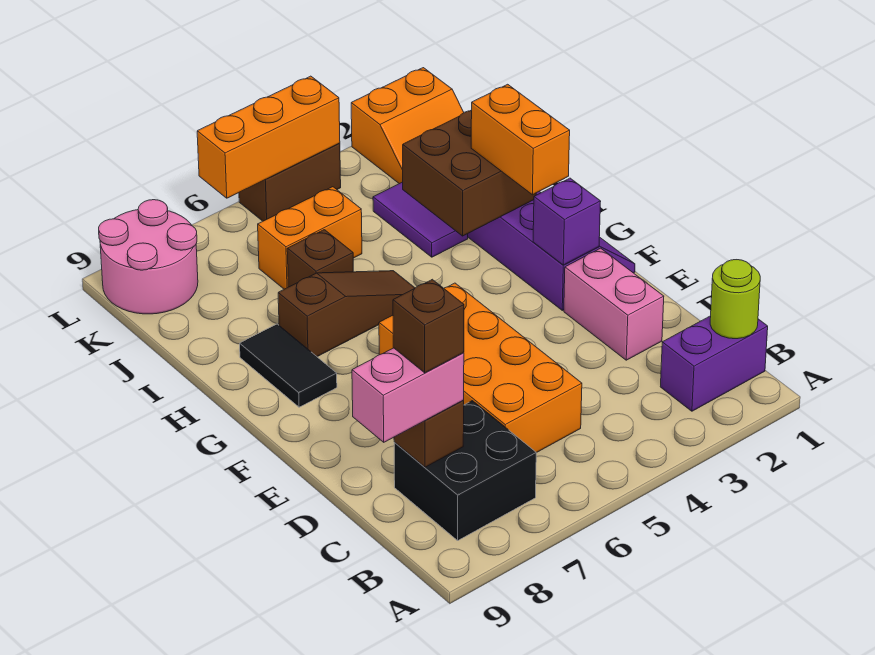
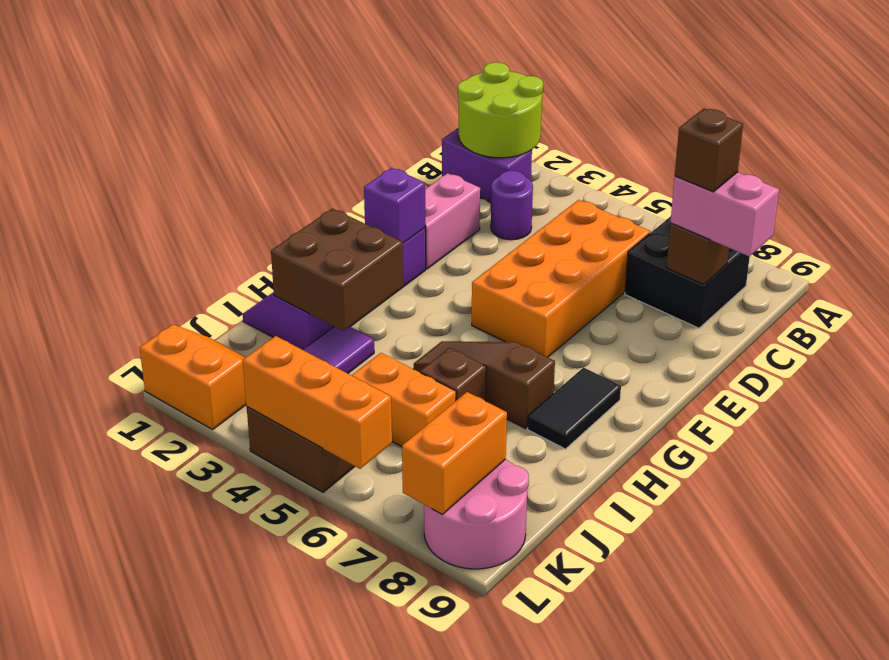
lime 1x1 round brick [710,260,760,339] -> lime 2x2 round brick [458,62,543,158]
none -> purple 1x1 round brick [491,171,533,240]
orange 1x2 brick [471,84,570,195] -> orange 1x2 brick moved to [402,392,507,514]

